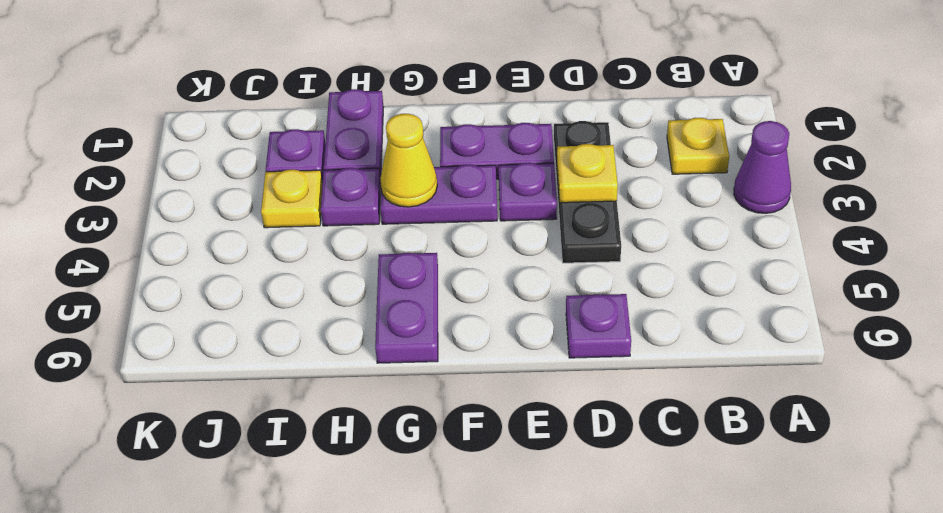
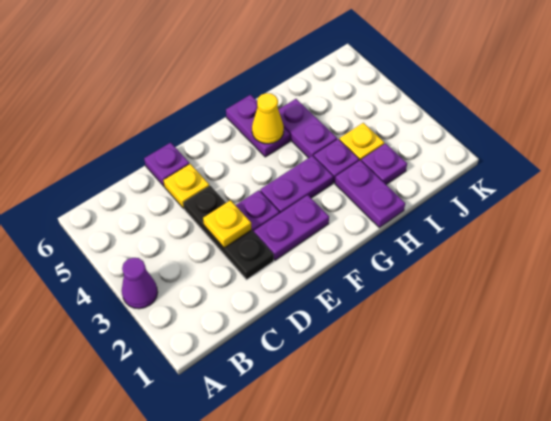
yellow 1x1 plate [667,118,729,174] -> yellow 1x1 plate moved to [164,164,209,209]
yellow 1x1 cone [380,114,437,207] -> yellow 1x1 cone moved to [252,93,284,144]
none -> purple 1x2 plate [278,99,337,158]

